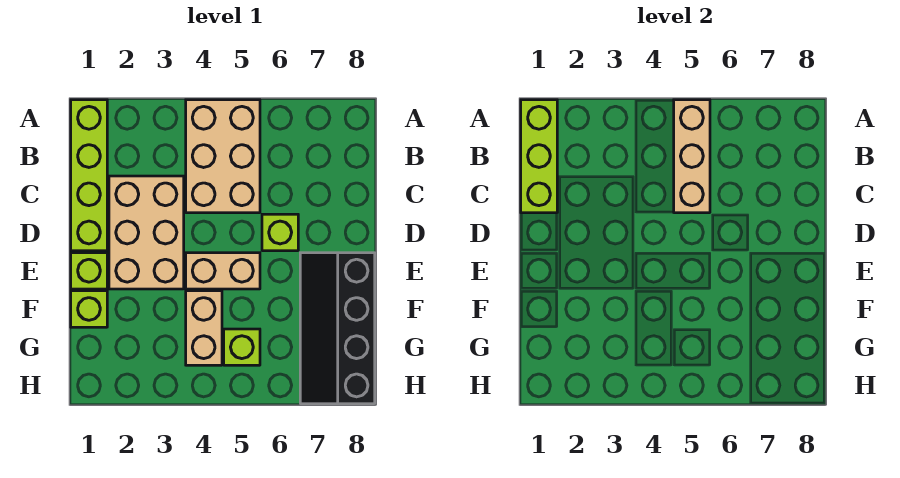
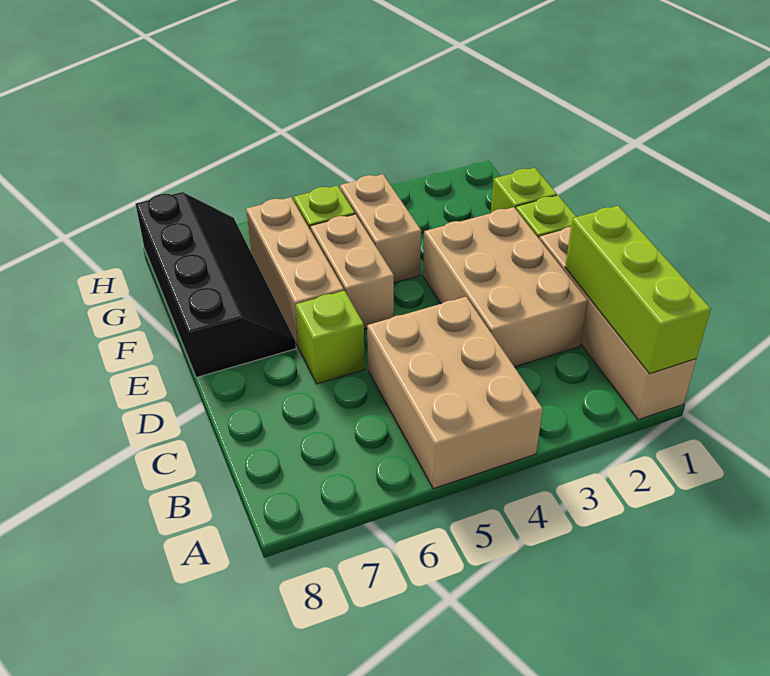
lime 1x4 brick [71,100,107,251] -> tan 1x4 brick [540,227,696,420]
tan 1x3 brick [674,100,710,213] -> tan 1x3 brick moved to [246,197,344,348]
tan 1x2 brick [186,253,260,289] -> tan 1x2 brick turned to [310,214,394,329]

